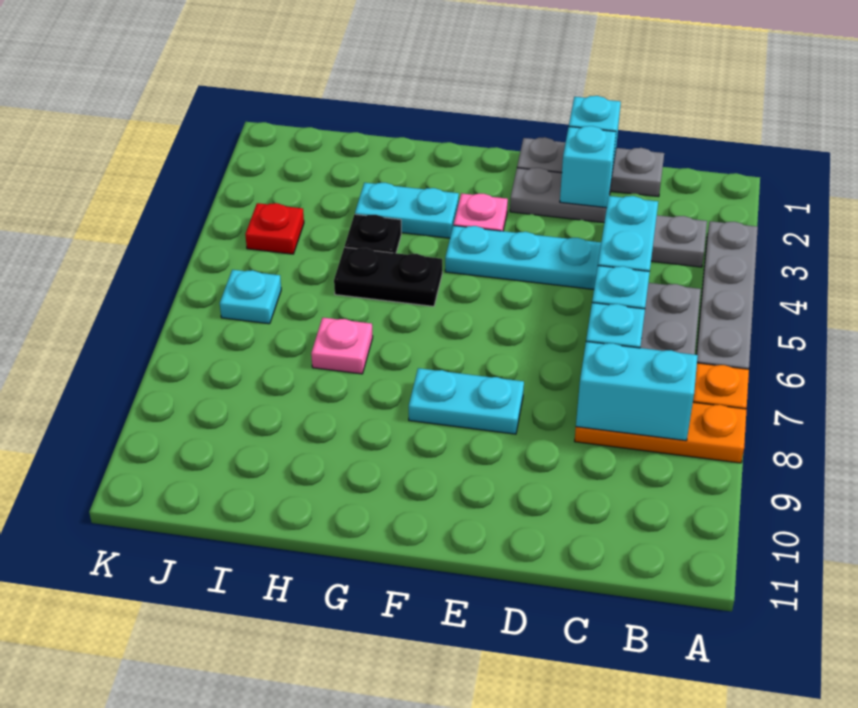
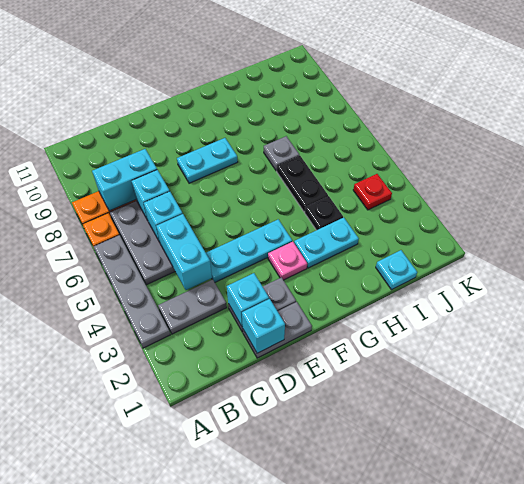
grey 1x3 plate [517,137,664,197] -> grey 1x2 plate [243,302,312,358]
black 1x2 plate [334,247,442,306] -> black 1x2 plate turned to [277,155,328,212]
pink 1x1 plate [311,318,373,374] -> grey 1x1 plate [264,136,299,171]
cyan 1x1 plate [220,270,281,324] -> cyan 1x1 plate moved to [376,250,417,290]

